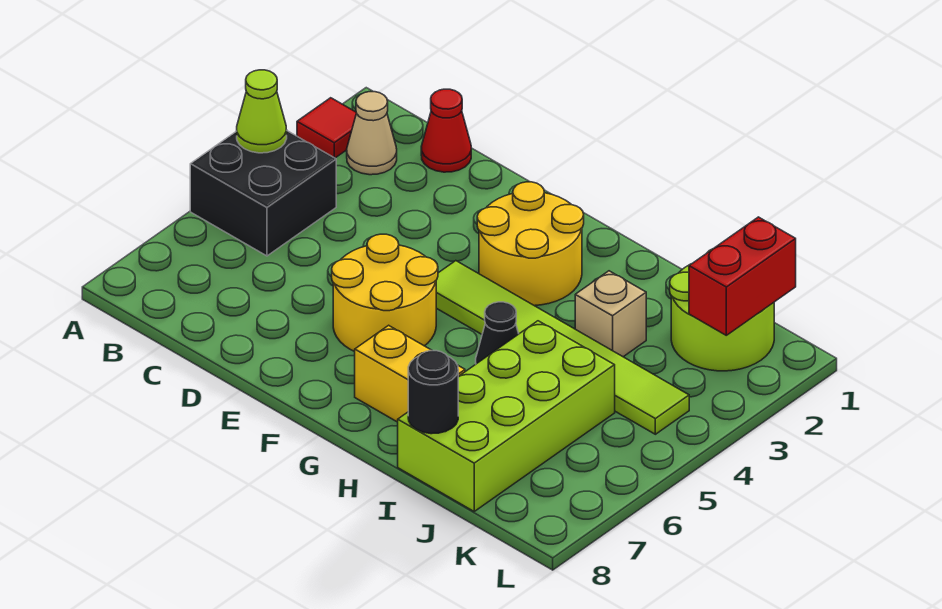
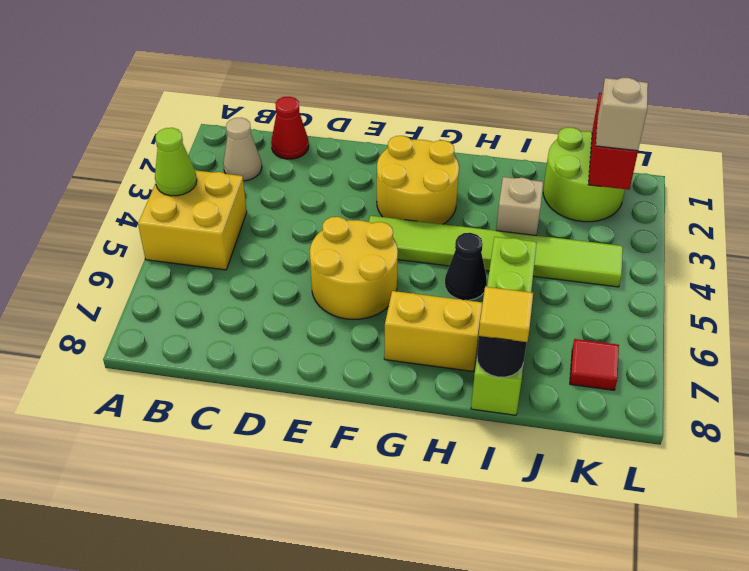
red 1x1 tile [297,98,356,158] -> red 1x1 tile moved to [570,339,619,390]
black 2x2 brick [190,131,336,256] -> yellow 2x2 brick [138,170,247,270]
lime 2x4 brick [398,321,615,511] -> lime 1x4 brick [471,237,537,415]
none -> yellow 1x1 tile [478,287,533,342]
none -> tan 1x1 brick [596,78,648,151]

